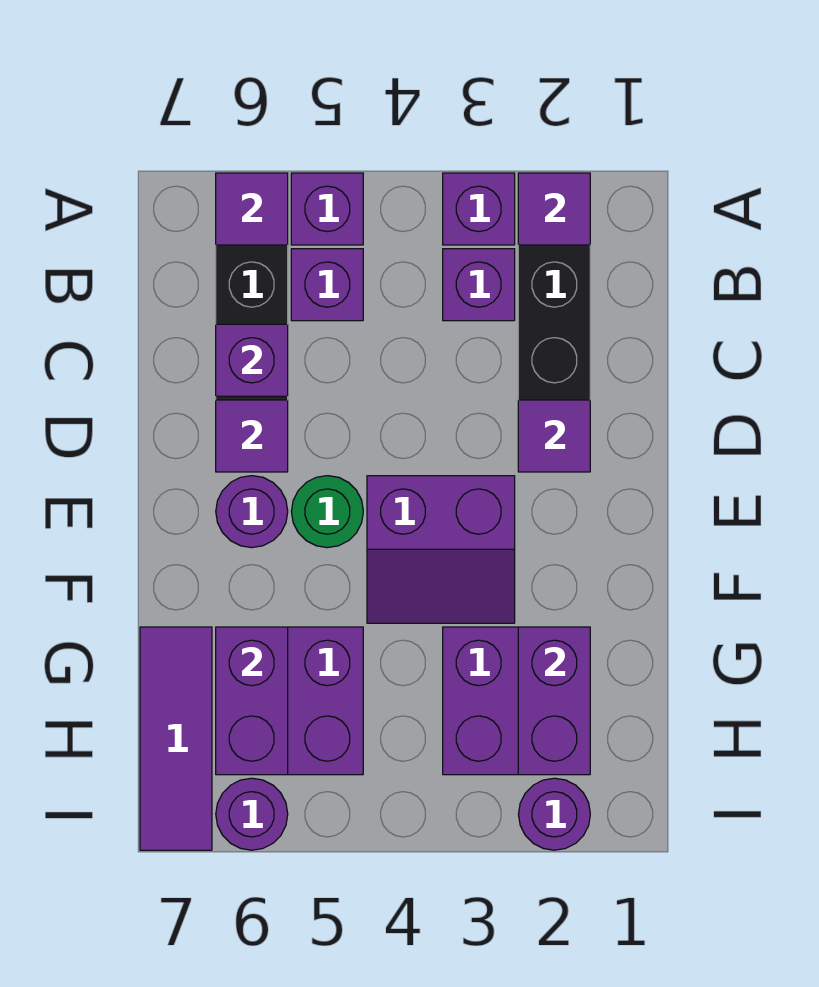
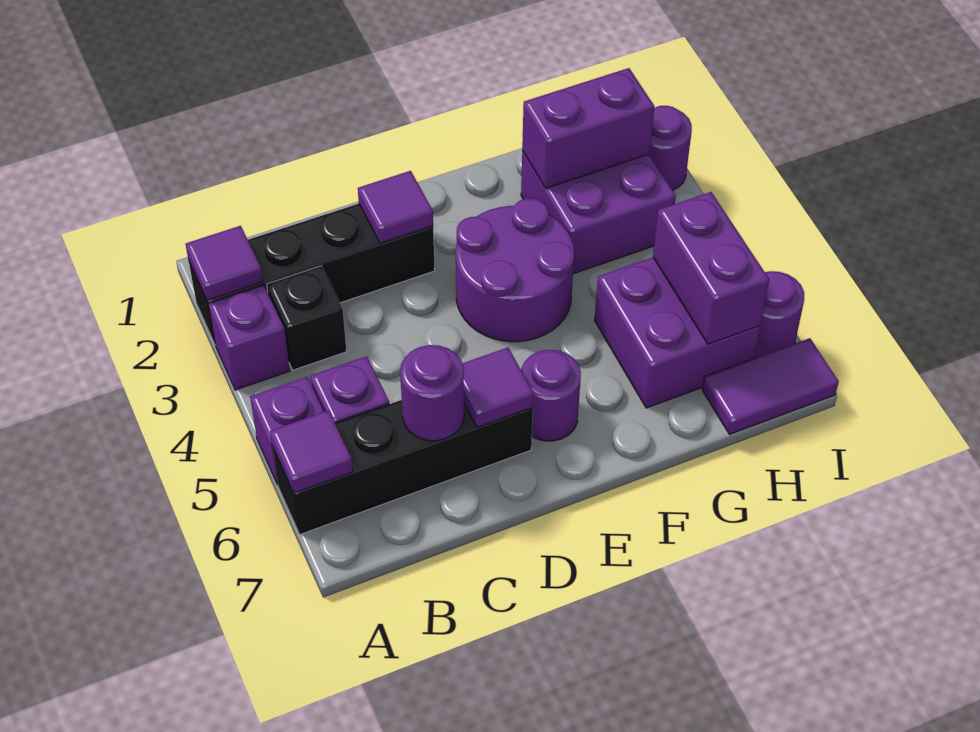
purple 1x1 brick [443,249,515,321] -> black 1x1 brick [267,266,347,370]
purple 1x1 brick [216,324,288,396] -> purple 1x1 round brick [400,345,464,441]
purple 2x2 slope [367,476,515,623] -> purple 2x2 round brick [456,198,574,342]
green 1x1 round brick [291,476,363,548] -> none
purple 1x2 brick [216,627,288,775] -> purple 1x2 brick turned to [653,192,769,344]
purple 1x3 tile [140,627,212,850] -> purple 1x2 tile [702,338,839,434]

